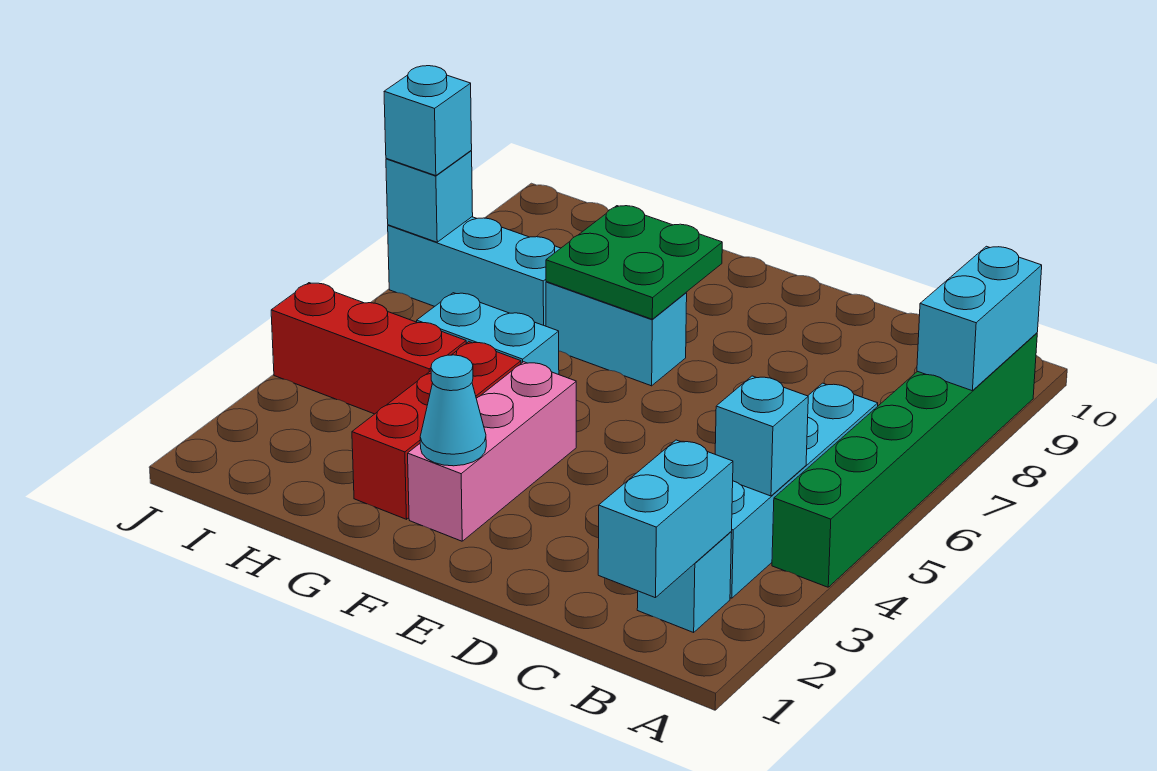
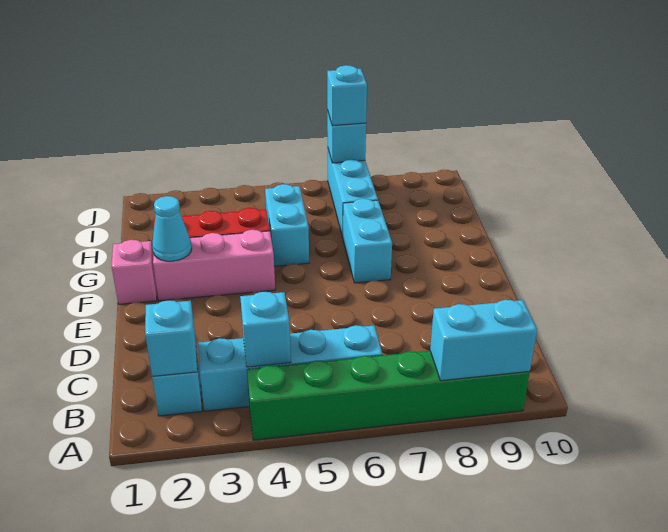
cyan 1x2 brick [598,440,733,598] -> cyan 1x1 brick [145,300,197,376]
none -> pink 1x1 brick [112,240,157,304]
green 2x2 plate [546,206,722,319] -> none
red 1x3 brick [271,283,466,414] -> none

